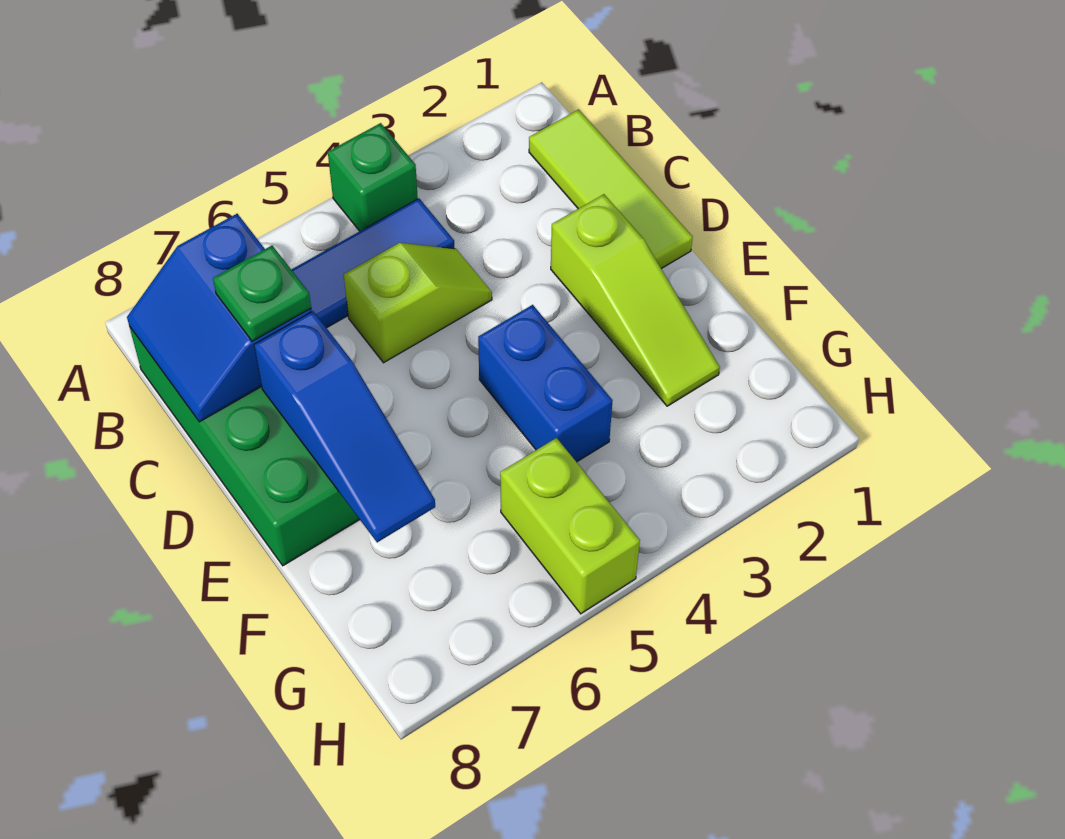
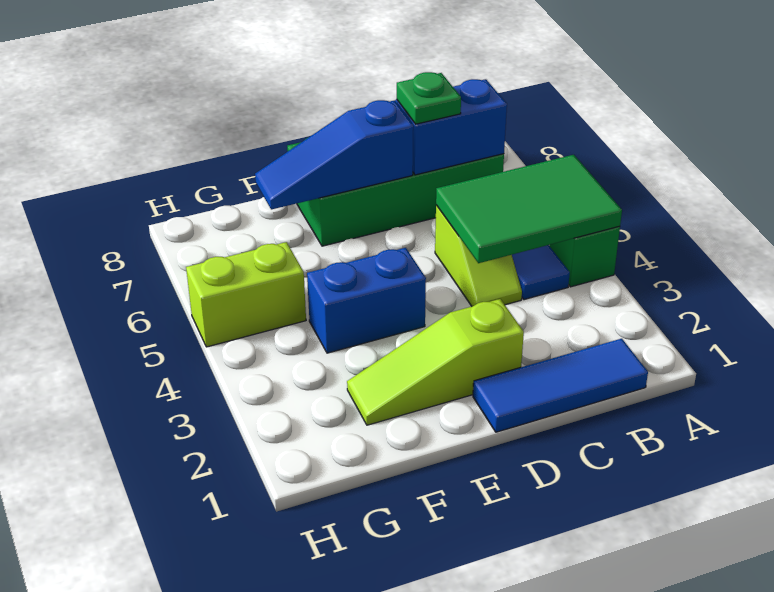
none -> green 2x3 tile [436,155,622,263]
lime 1x3 tile [529,109,693,269] -> blue 1x3 tile [473,339,648,432]

